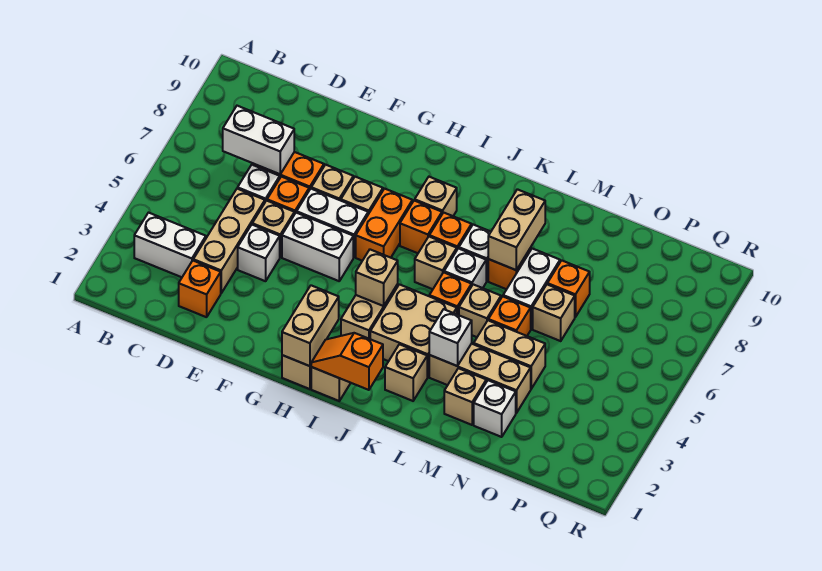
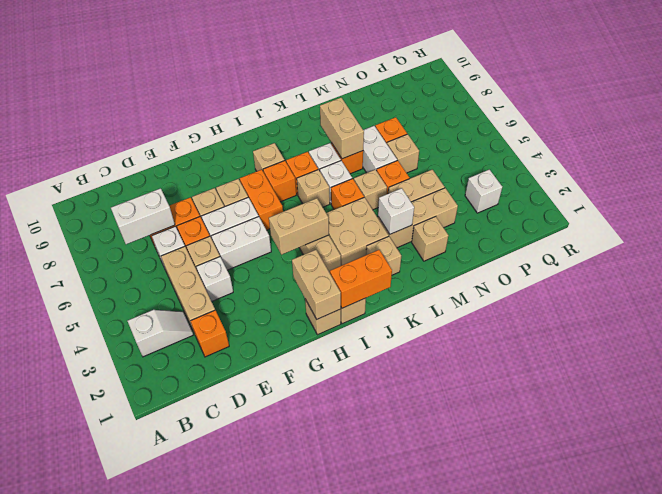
white 1x2 brick [134,213,206,277] -> white 1x2 slope [128,310,193,357]
orange 1x2 slope [311,333,383,390] -> orange 1x2 brick [330,250,392,308]
tan 1x1 brick [356,250,398,306] -> tan 1x2 brick [269,198,329,255]
white 1x1 brick [474,380,516,437] -> white 1x1 brick moved to [465,169,502,213]

